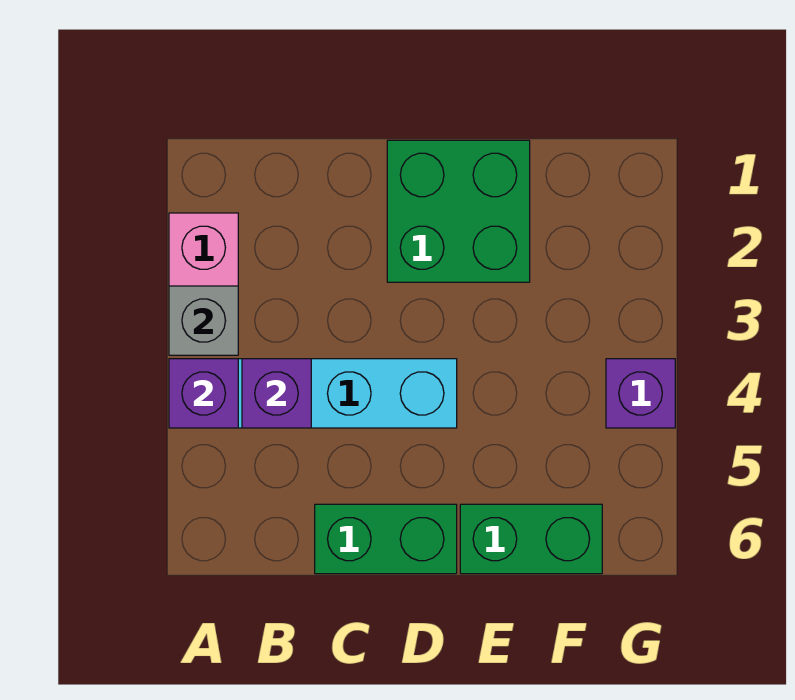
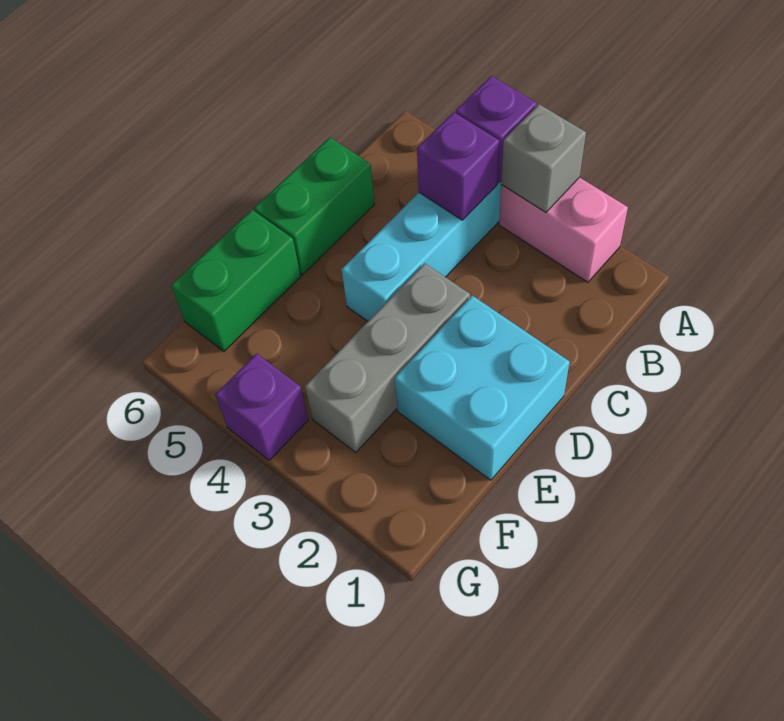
green 2x2 brick [387,140,530,282] -> cyan 2x2 brick [395,296,570,480]
none -> grey 1x3 brick [305,263,470,452]

